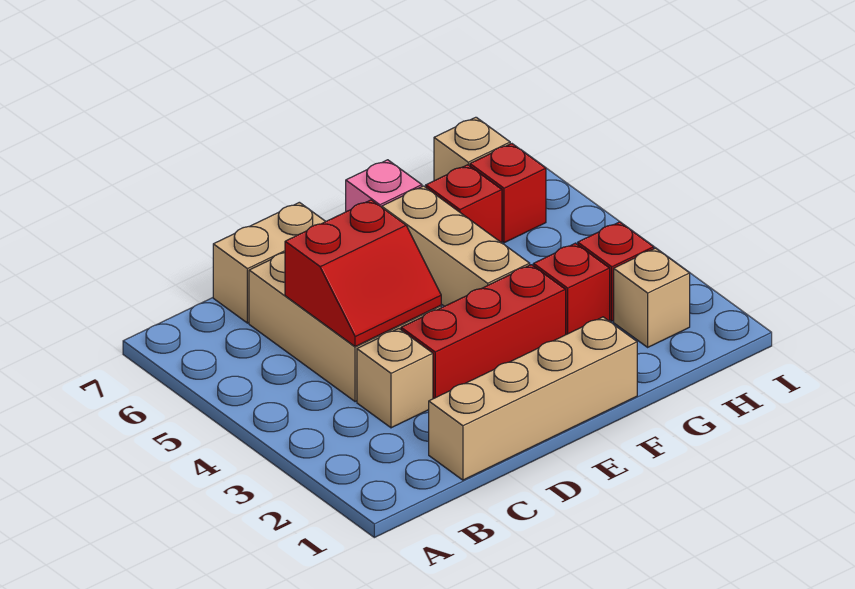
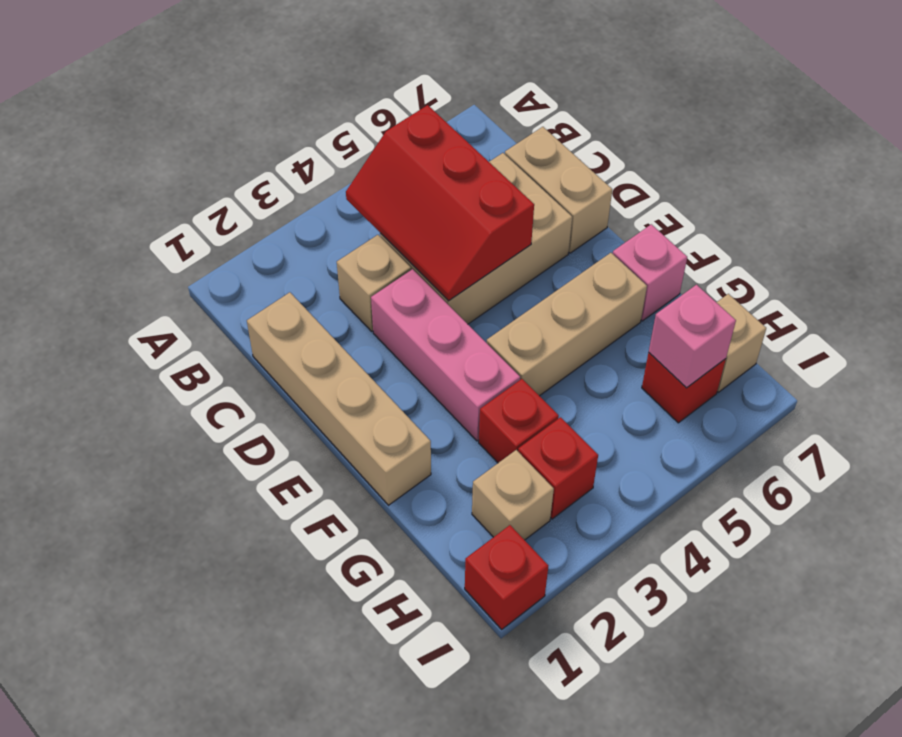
red 2x2 slope [285,200,441,347] -> red 2x3 slope [346,105,534,301]
red 1x3 brick [401,265,566,399] -> pink 1x3 brick [371,269,520,441]
red 1x1 brick [426,165,502,243] -> red 1x1 brick moved to [465,525,549,629]
none -> pink 1x1 brick [649,285,736,388]

